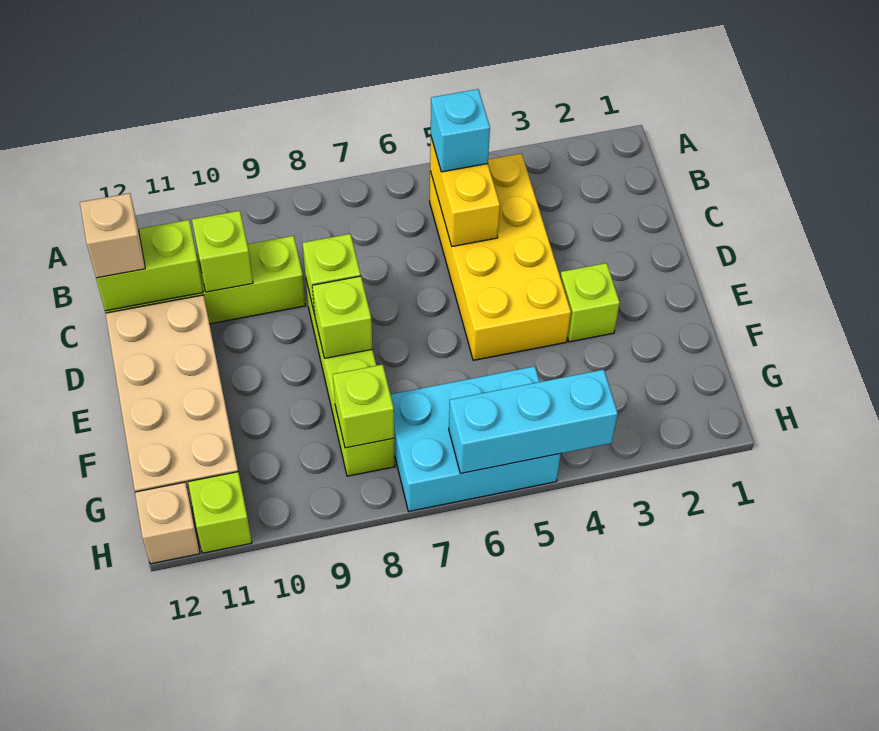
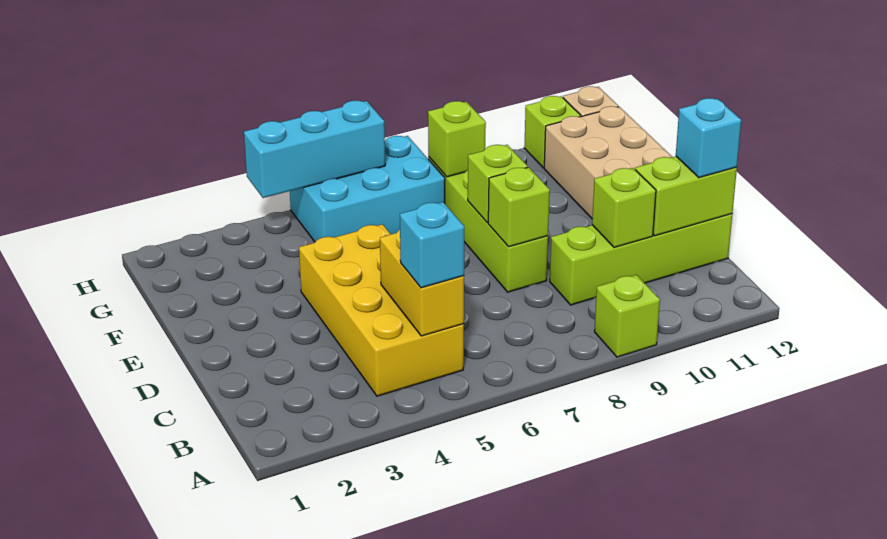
tan 1x1 brick [80,193,145,278] -> cyan 1x1 brick [676,98,741,178]
lime 1x1 brick [560,263,620,342] -> lime 1x1 brick moved to [594,275,660,357]

